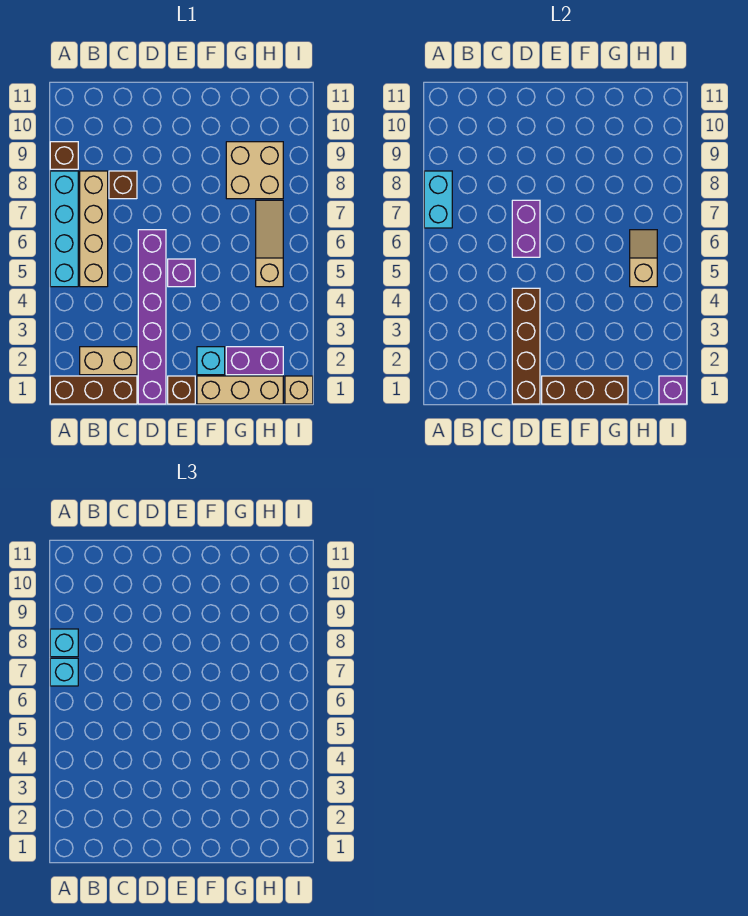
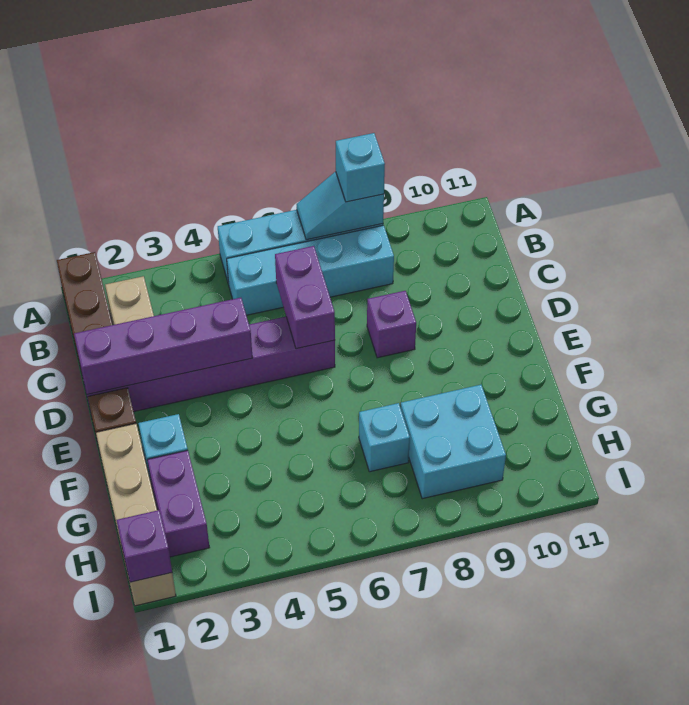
cyan 1x2 brick [424,171,452,228] -> cyan 1x2 slope [297,172,384,240]
cyan 1x1 brick [50,658,78,686] -> cyan 1x1 brick moved to [359,403,410,472]
brown 1x1 brick [50,142,78,169] -> none
tan 1x4 brick [80,171,108,287] -> cyan 1x4 brick [227,225,394,315]
brown 1x1 brick [109,171,137,199] -> none
brown 1x4 brick [512,288,540,404] -> purple 1x4 brick [74,298,253,394]
purple 1x2 brick [512,200,540,257] -> purple 1x2 brick turned to [275,246,335,349]
brown 1x3 brick [542,376,628,404] -> none
purple 1x1 brick [168,259,195,287] -> purple 1x1 brick moved to [367,291,416,358]
tan 2x2 brick [226,142,283,199] -> cyan 2x2 brick [401,385,506,499]
tan 1x3 slope [256,200,283,287] -> none
tan 1x2 slope [630,230,657,287] -> none

